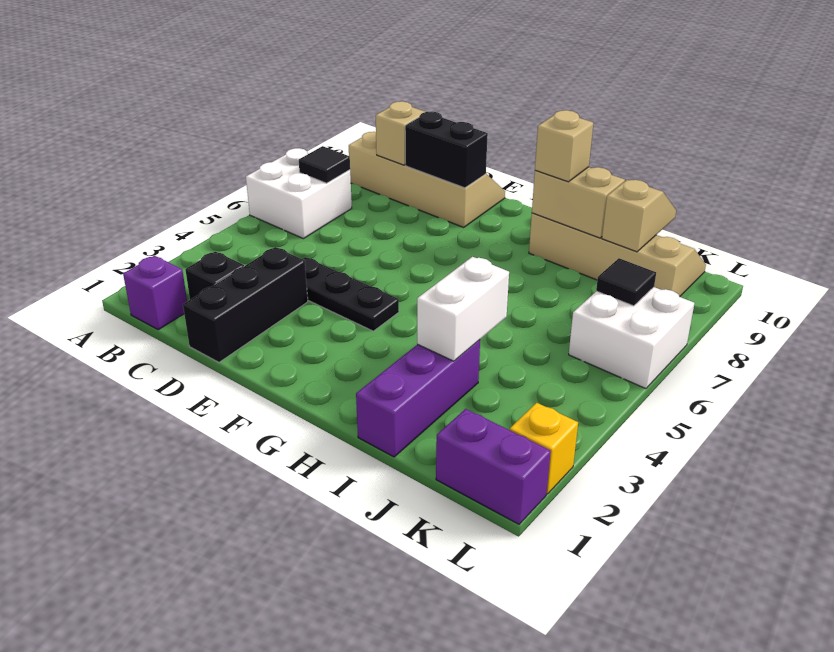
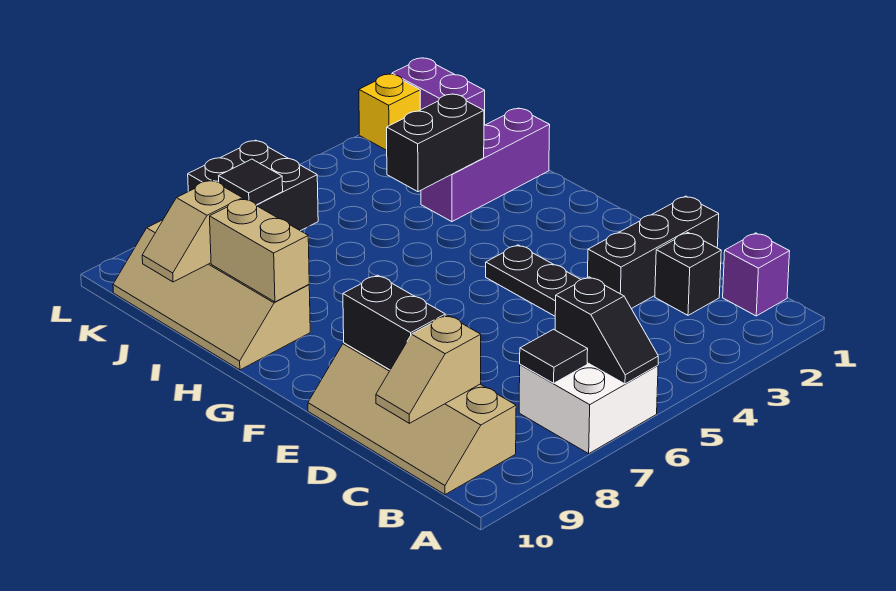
none -> black 1x2 slope [555,277,658,384]
tan 1x1 brick [535,110,593,182] -> none
white 1x2 brick [417,257,509,361] -> black 1x2 brick [387,94,484,192]
white 2x2 brick [569,287,694,389] -> black 2x2 brick [188,140,318,231]

